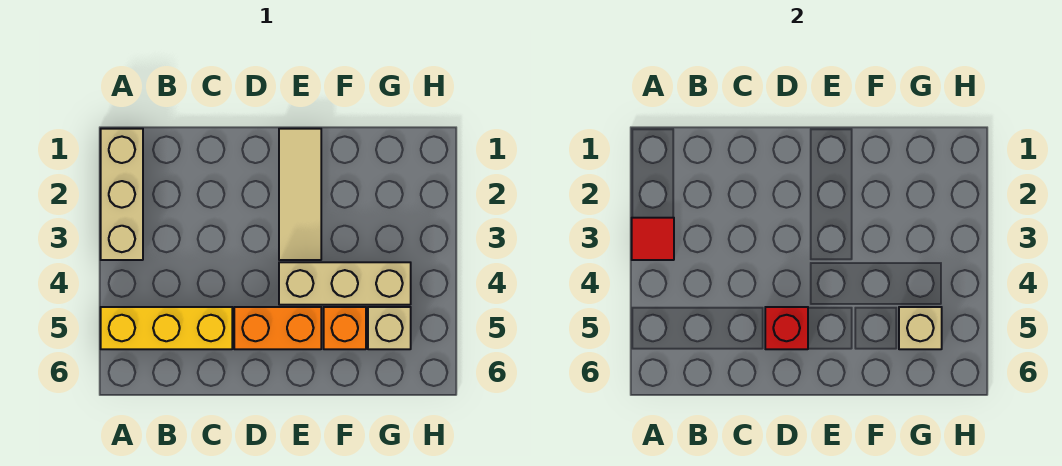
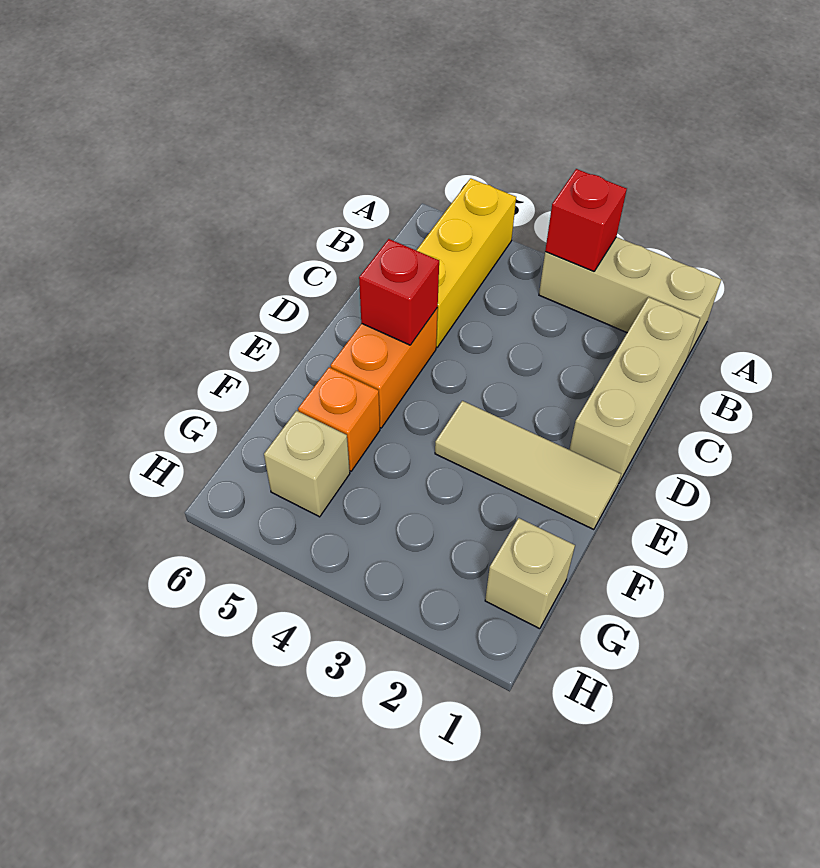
red 1x1 tile [632,218,674,260] -> red 1x1 brick [545,169,627,271]
tan 1x3 brick [279,262,411,305] -> tan 1x3 brick moved to [569,297,700,482]
tan 1x1 brick [899,307,942,349] -> tan 1x1 brick moved to [485,518,575,629]

